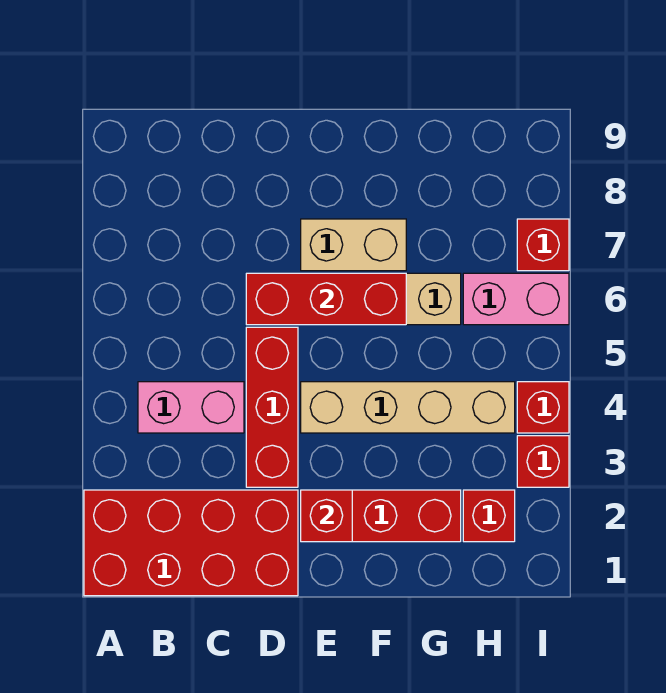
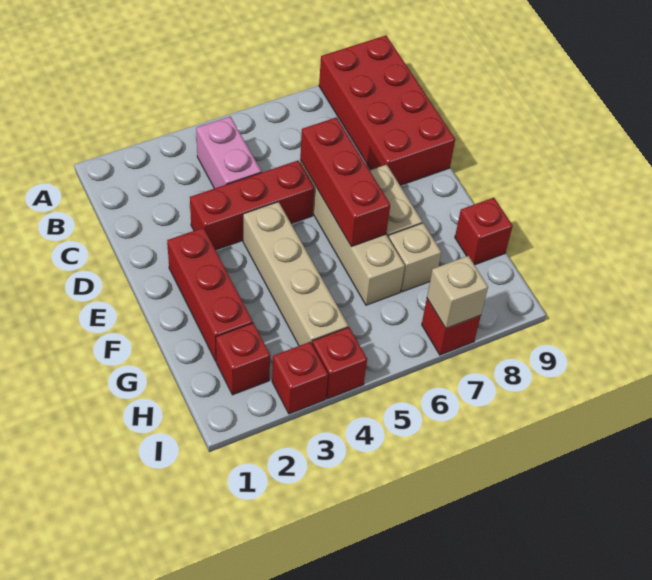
red 2x4 brick [84,490,298,596] -> red 2x4 brick moved to [319,35,455,185]
red 1x1 brick [301,490,352,542] -> red 1x1 brick moved to [455,198,513,265]
none -> tan 1x1 brick [389,223,441,292]
pink 1x2 brick [463,273,569,325] -> none
none -> tan 1x1 brick [427,256,488,328]

